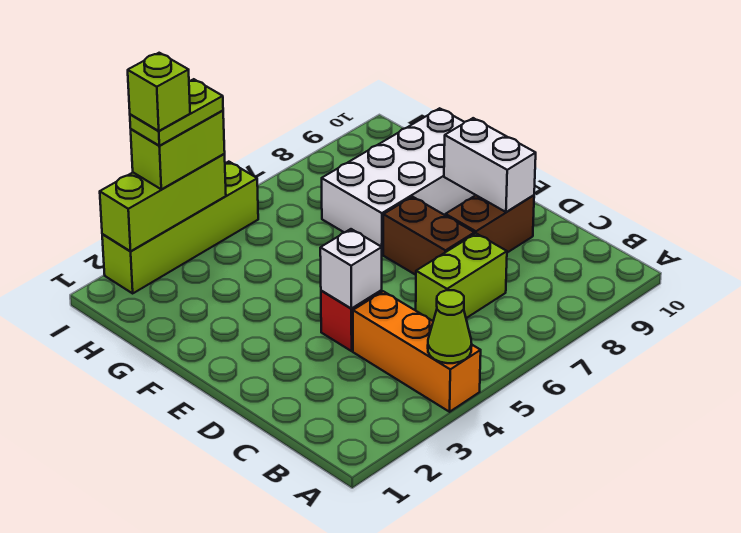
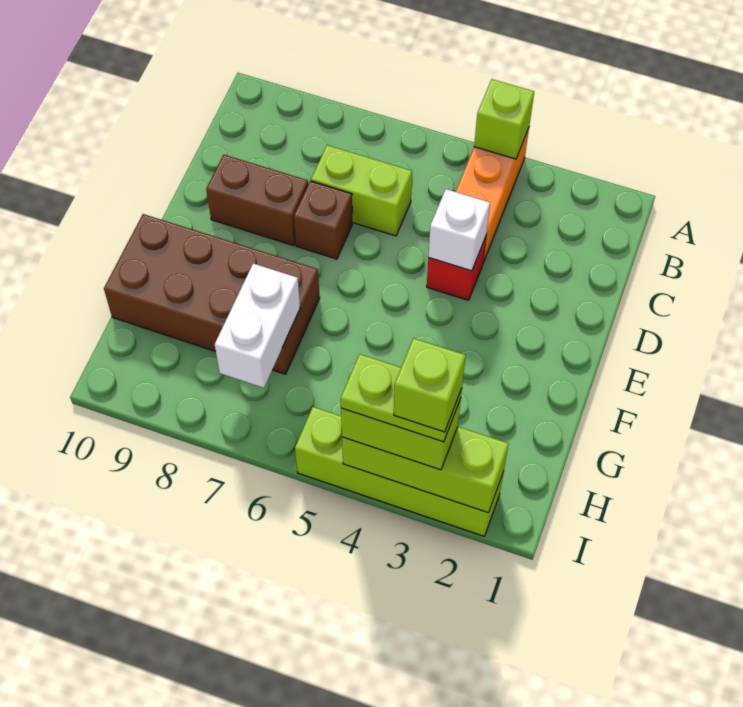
lime 1x1 cone [428,290,472,363] -> lime 1x1 brick [474,79,534,159]
brown 1x2 brick [383,197,475,275] -> brown 1x1 brick [294,181,353,259]
white 1x2 brick [444,118,536,212] -> white 1x2 brick moved to [215,264,300,388]
white 2x4 brick [322,108,475,254] -> brown 2x4 brick [104,214,320,374]

